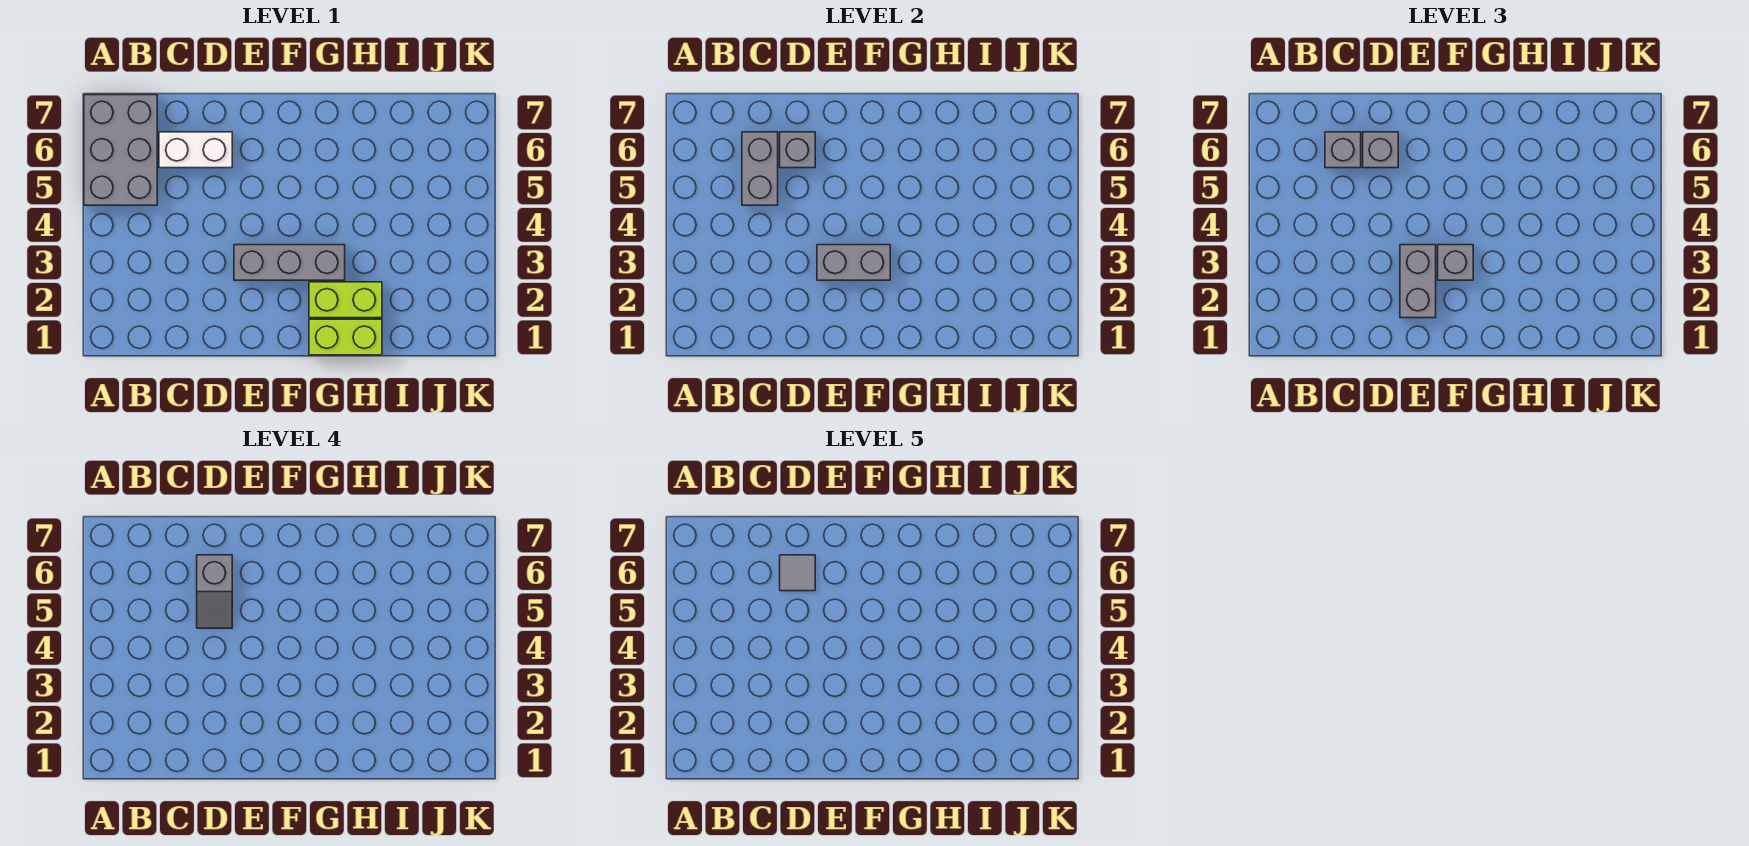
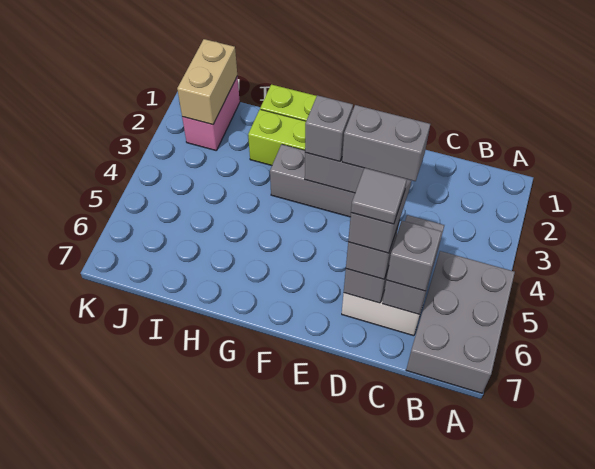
grey 1x2 brick [1400,245,1436,318] -> grey 1x2 brick turned to [342,105,430,181]
none -> pink 1x2 brick [182,76,240,151]
none -> tan 1x2 brick [177,39,237,125]

